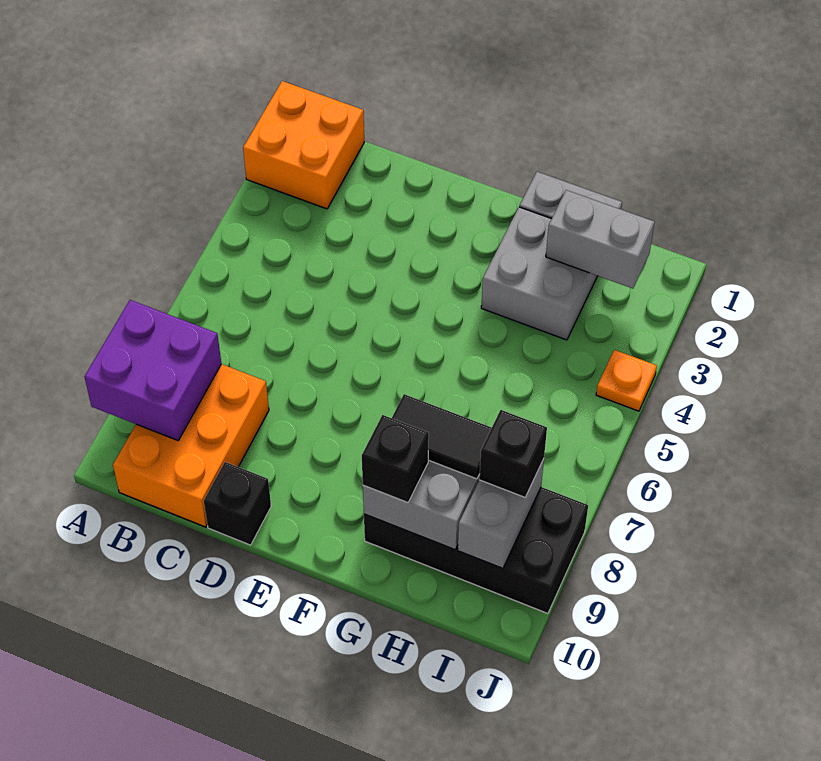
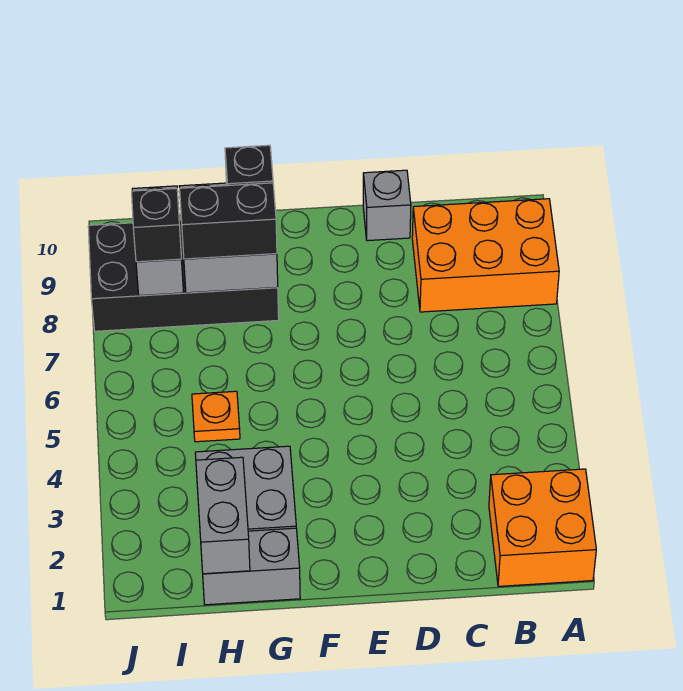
purple 2x2 brick [85,300,221,440] -> none
orange 2x3 brick [113,364,269,527] -> orange 2x3 brick turned to [412,199,559,312]
black 1x1 brick [204,462,271,545] -> grey 1x1 brick [363,170,411,241]
black 1x2 tile [392,394,492,479] -> black 1x2 brick [180,183,277,259]
grey 1x2 brick [546,190,654,288] -> grey 1x2 brick turned to [196,457,250,574]
orange 1x1 plate [596,350,657,411] -> orange 1x1 plate moved to [192,391,240,442]

